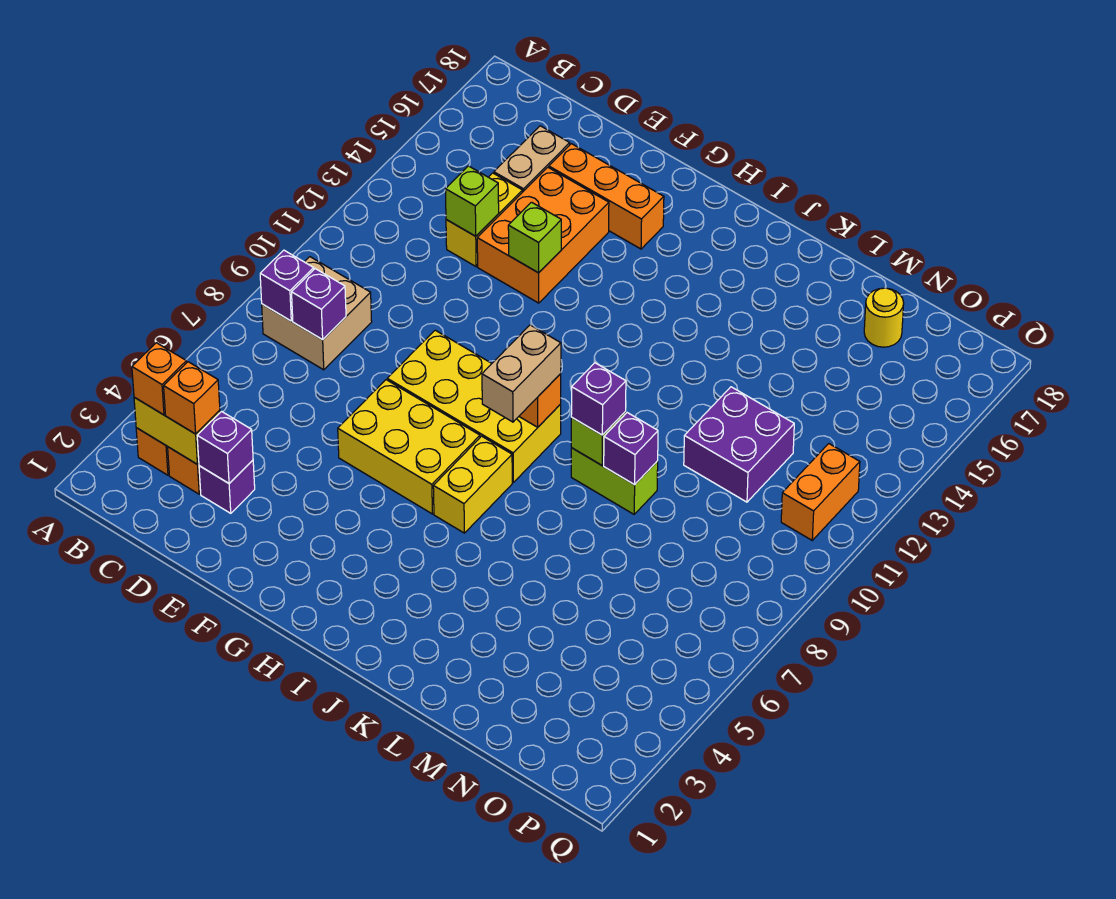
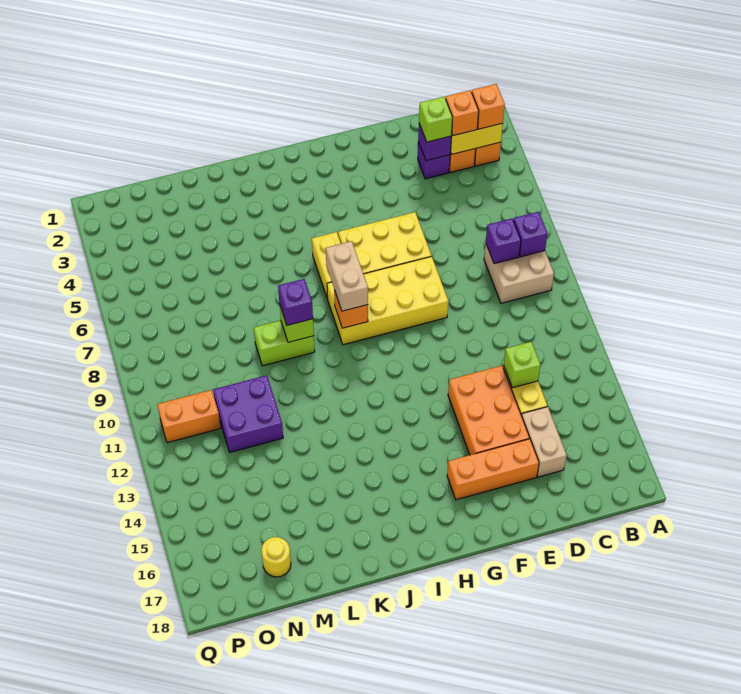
lime 1x1 brick [508,202,561,273] -> lime 1x1 brick moved to [419,97,452,142]
purple 1x1 brick [604,413,658,485] -> none
orange 1x2 brick [781,444,860,540] -> orange 1x2 brick turned to [157,390,221,443]

